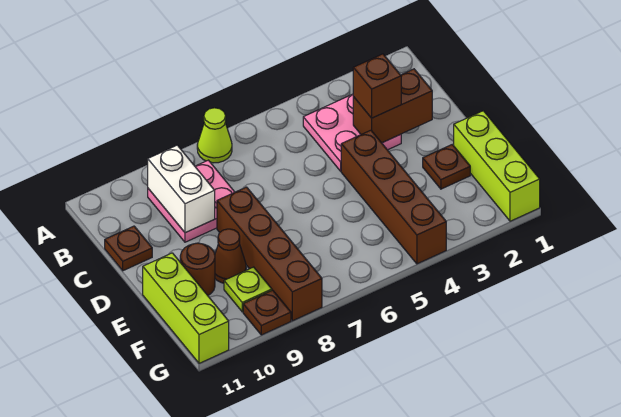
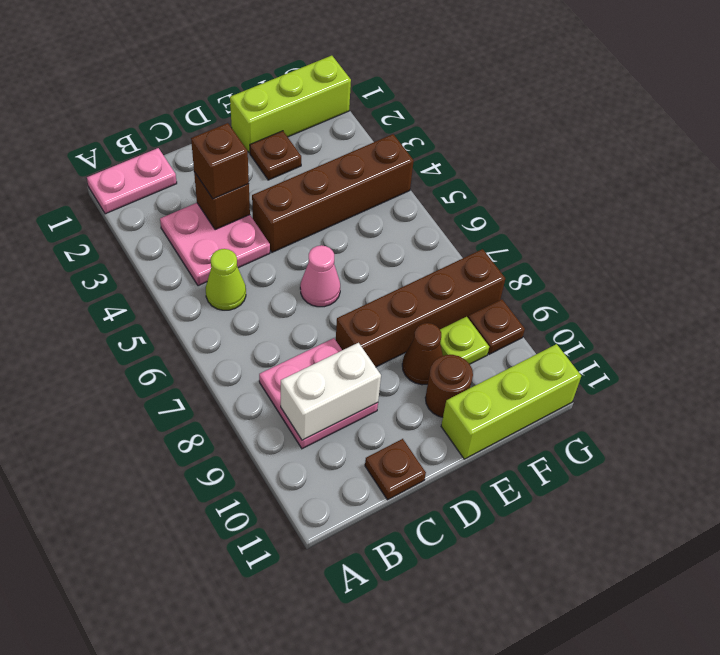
none -> pink 1x2 plate [87,148,177,214]
lime 1x1 cone [197,108,232,163] -> lime 1x1 cone moved to [206,249,246,310]
brown 1x2 brick [353,69,432,143] -> brown 1x1 brick [194,172,250,230]
none -> pink 1x1 cone [300,245,340,307]

